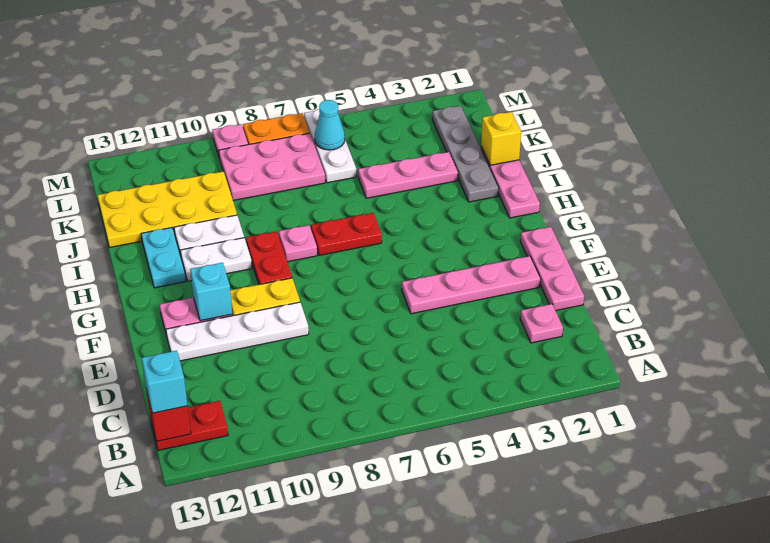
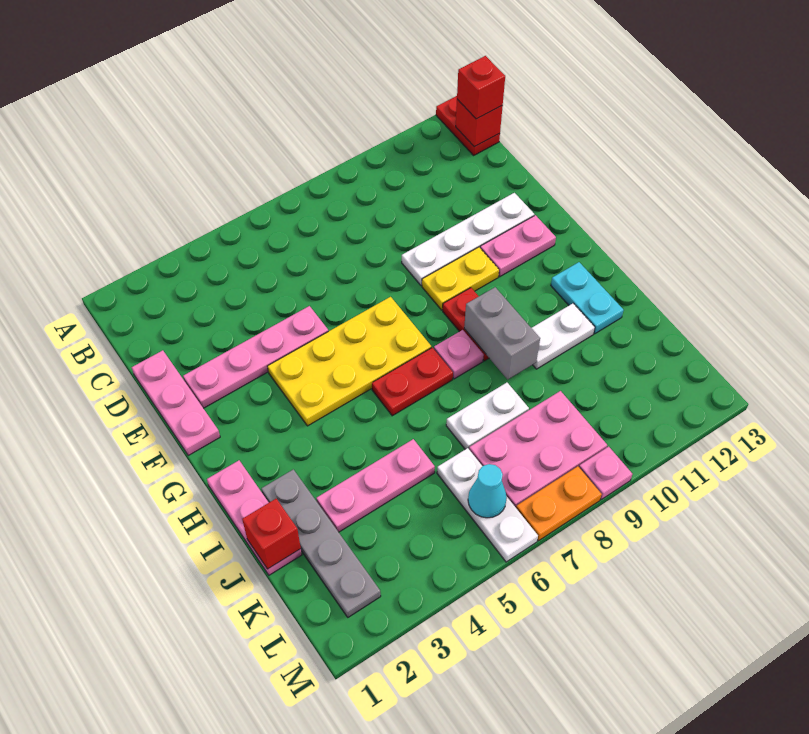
red 1x2 plate [150,401,228,450] -> red 1x2 plate turned to [436,96,500,155]
cyan 1x1 brick [142,351,188,413] -> red 1x1 brick [457,56,505,119]
pink 1x1 plate [520,304,563,343] -> none
cyan 1x1 brick [190,263,232,321] -> none
none -> grey 1x2 brick [464,287,540,379]
white 1x2 plate [180,238,252,281] -> white 1x2 plate moved to [446,383,529,449]
yellow 1x1 brick [481,112,521,165] -> red 1x1 brick [242,499,301,569]
yellow 2x4 plate [97,171,237,247] -> yellow 2x4 plate moved to [268,297,431,426]

